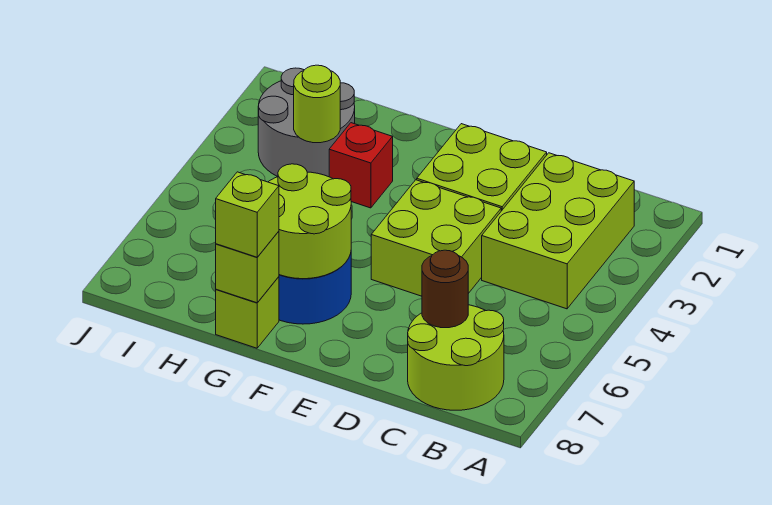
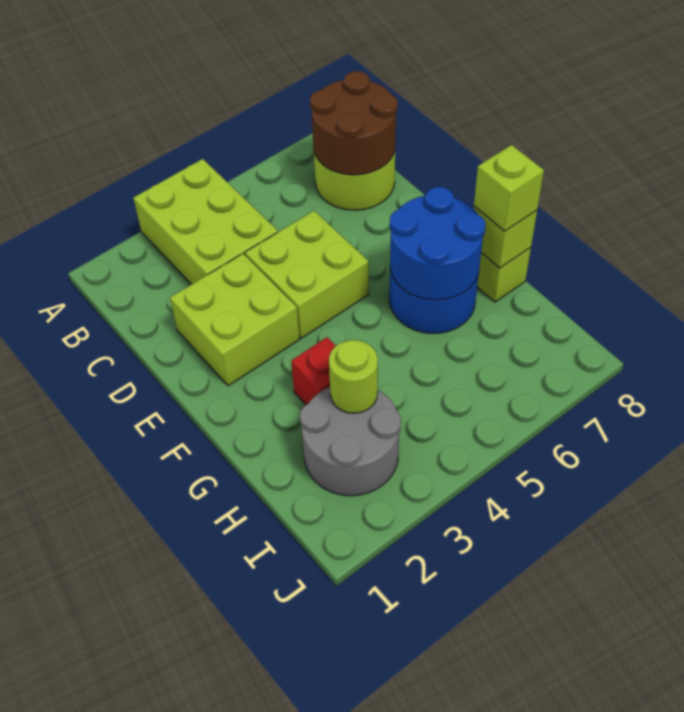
lime 2x3 brick [482,153,634,309] -> lime 2x3 brick turned to [133,159,278,284]
brown 1x1 round brick [422,250,468,328] -> brown 2x2 round brick [310,71,398,175]
lime 2x2 round brick [269,164,351,279] -> blue 2x2 round brick [390,187,486,300]

